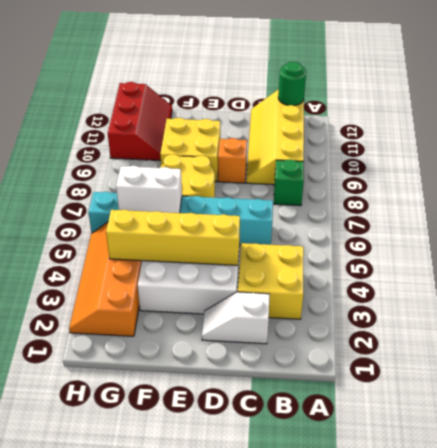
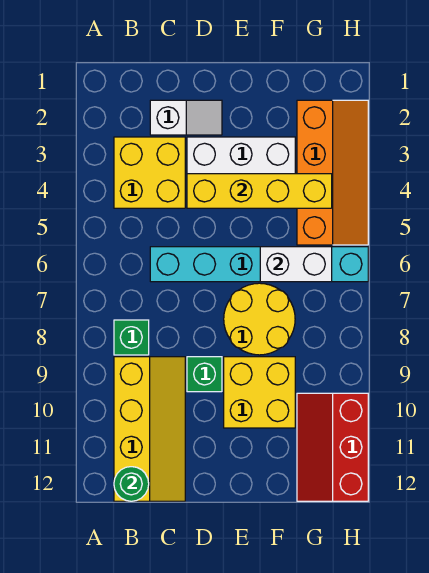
orange 1x1 brick [218,138,247,183] -> green 1x1 brick [187,357,222,392]

